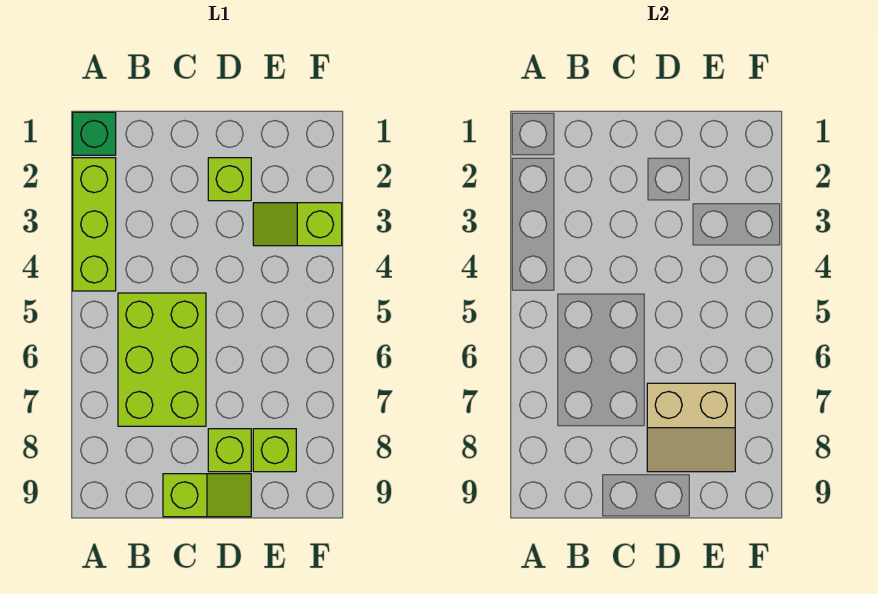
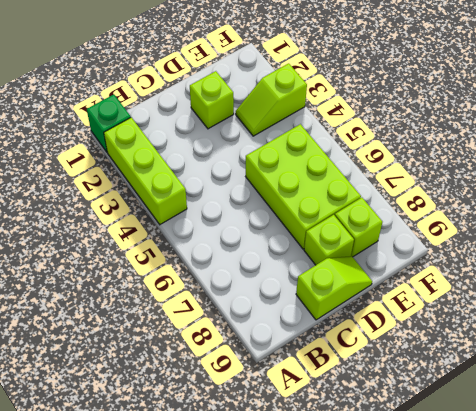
lime 2x3 brick [118,293,206,426] -> lime 2x3 brick moved to [246,124,361,249]
tan 2x2 slope [647,383,735,472] -> none

